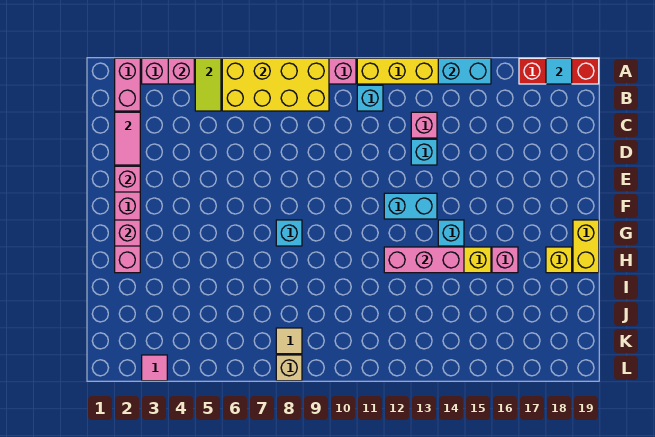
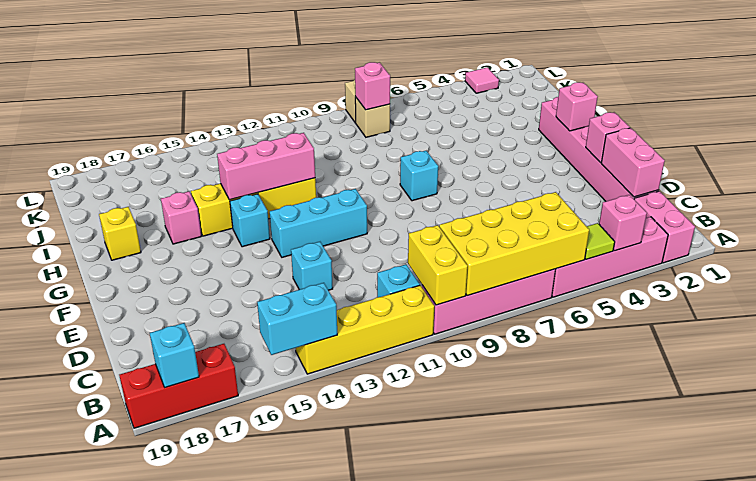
lime 1x2 tile [195,58,221,111] -> lime 1x1 tile [585,223,615,259]
cyan 1x1 tile [546,58,572,84] -> cyan 1x1 brick [150,323,199,387]
pink 1x2 tile [115,112,140,165] -> pink 1x2 brick [601,128,665,197]
pink 1x1 brick [411,112,437,138] -> pink 1x1 brick moved to [355,62,390,110]
cyan 1x2 brick [384,193,437,219] -> cyan 1x3 brick [270,189,367,257]
yellow 1x2 brick [573,220,599,273] -> yellow 1x2 brick moved to [408,225,468,305]
tan 1x1 tile [276,328,302,354] -> tan 1x1 brick [355,97,390,137]

